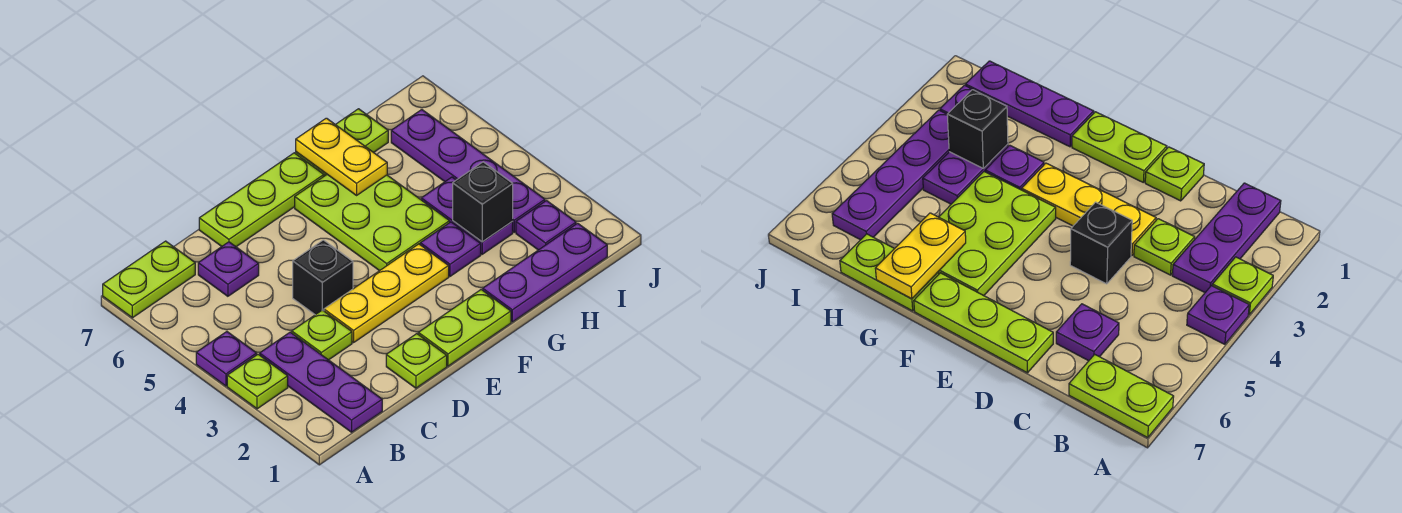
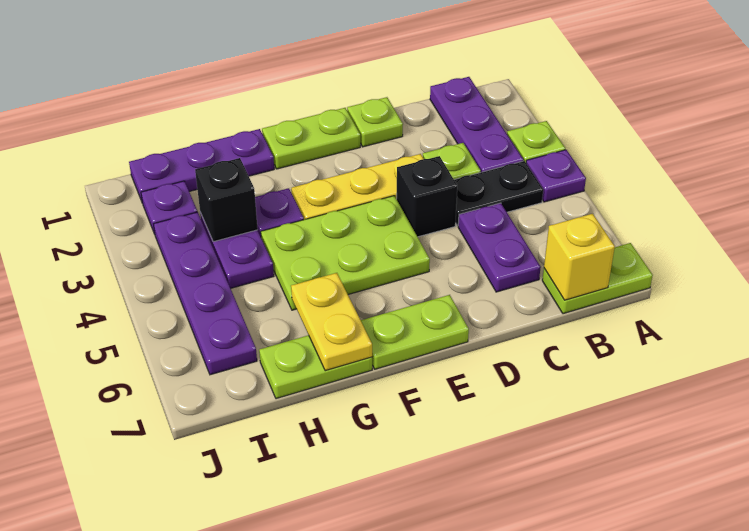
none -> black 1x2 plate [454,161,543,226]
none -> yellow 1x1 brick [544,214,615,300]
purple 1x1 plate [198,242,259,296] -> purple 1x2 plate [458,203,541,292]
lime 1x3 plate [199,153,324,247] -> lime 1x2 plate [361,295,469,369]
lime 2x3 plate [295,175,450,271] -> lime 2x3 plate turned to [261,196,430,310]

